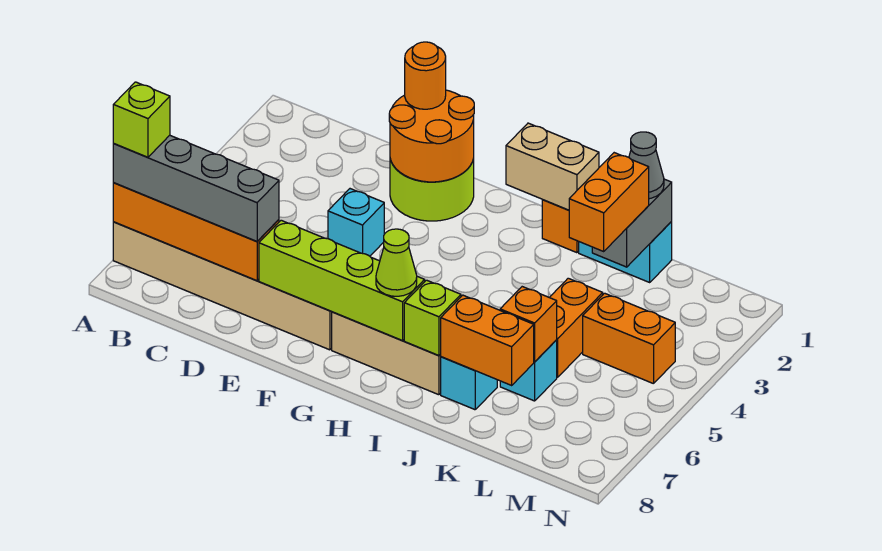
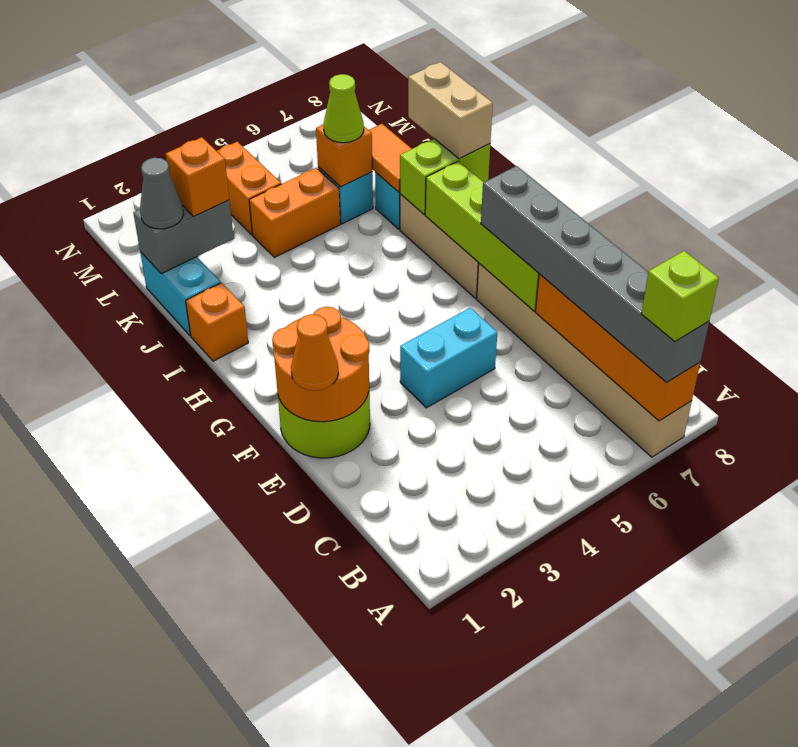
grey 1x4 brick [113,135,279,241] -> grey 1x6 brick [481,166,709,383]
orange 1x1 round brick [405,42,446,109] -> orange 1x1 cone [291,314,338,391]
cyan 1x1 brick [328,189,384,256] -> cyan 1x2 brick [400,308,497,408]
tan 1x2 brick [506,123,599,210] -> tan 1x2 brick moved to [408,62,493,159]
lime 1x1 cone [376,229,417,296] -> lime 1x1 cone moved to [323,74,364,143]
lime 1x1 brick [404,280,461,355] -> lime 1x2 brick [400,139,490,215]
orange 1x2 brick [440,295,534,385] -> orange 1x2 tile [369,124,412,192]
orange 1x2 brick [569,153,649,251] -> orange 1x1 brick [166,137,229,217]

